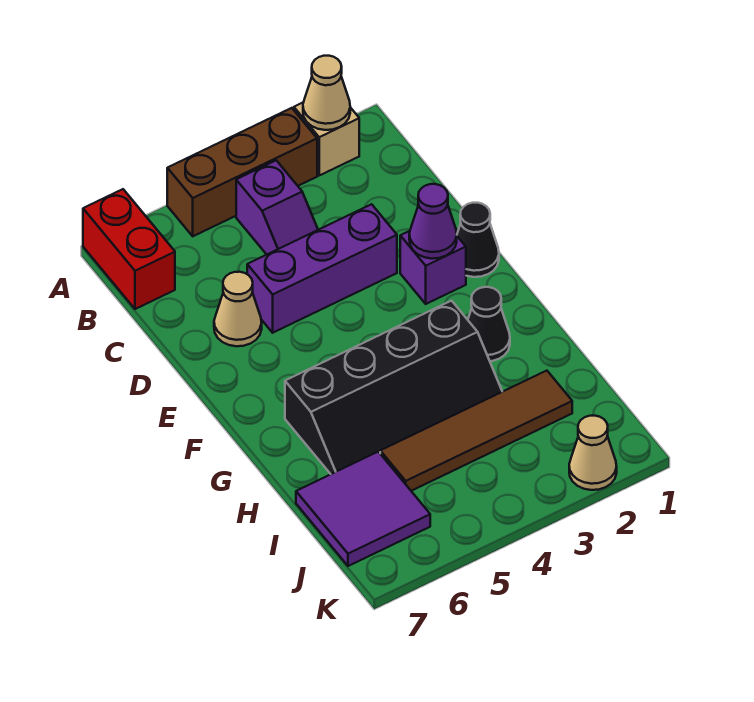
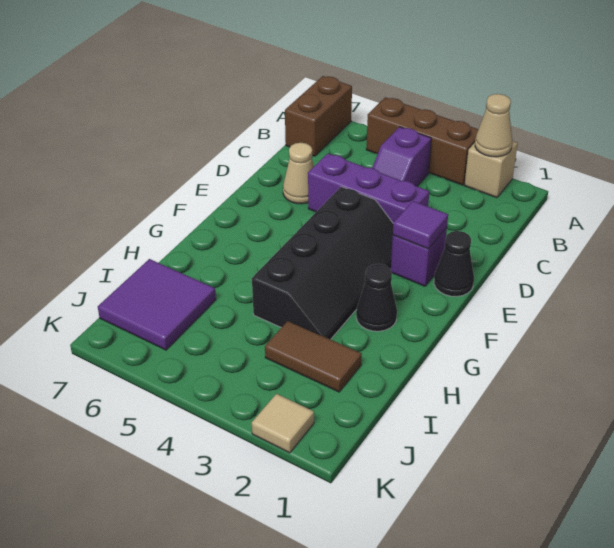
red 1x2 brick [83,189,175,309] -> brown 1x2 brick [285,76,352,156]
purple 1x1 cone [409,184,457,259] -> purple 1x1 tile [393,201,448,249]
black 2x4 slope [285,301,502,474] -> black 2x4 slope turned to [252,187,393,339]
brown 1x4 tile [380,371,572,491] -> brown 1x2 tile [265,321,362,392]
tan 1x1 cone [569,416,617,490] -> tan 1x1 tile [252,394,314,453]

